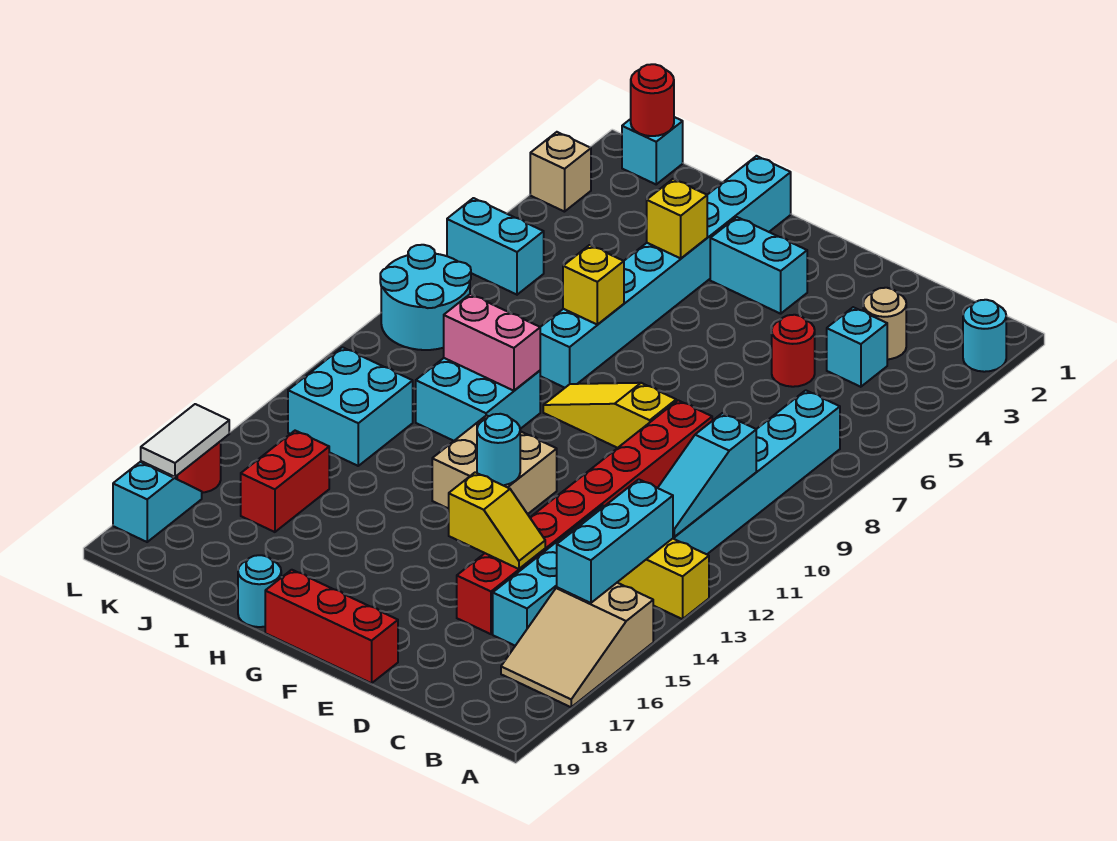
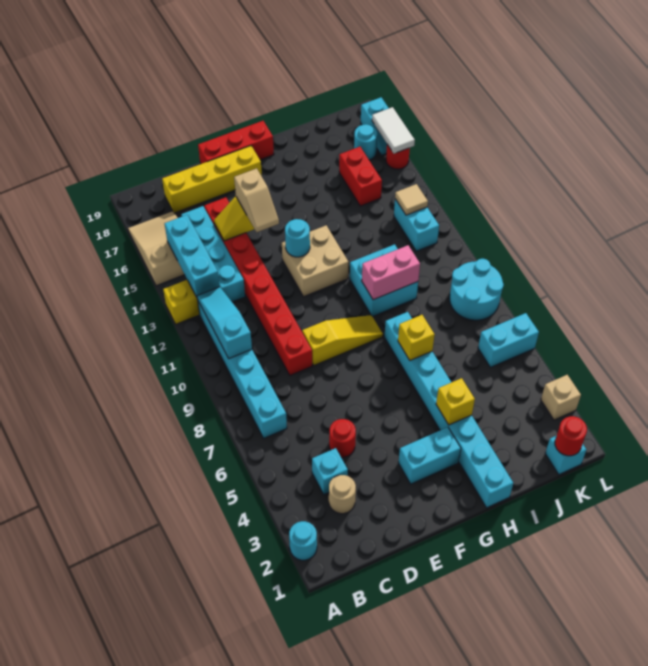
none -> yellow 1x4 brick [162,146,262,213]
none -> tan 1x2 slope [234,168,279,232]
cyan 1x1 round brick [238,555,281,627] -> cyan 1x1 round brick moved to [354,124,377,160]
cyan 2x2 brick [288,347,413,466] -> cyan 1x2 brick [394,199,439,251]
none -> tan 1x1 tile [395,184,428,215]

